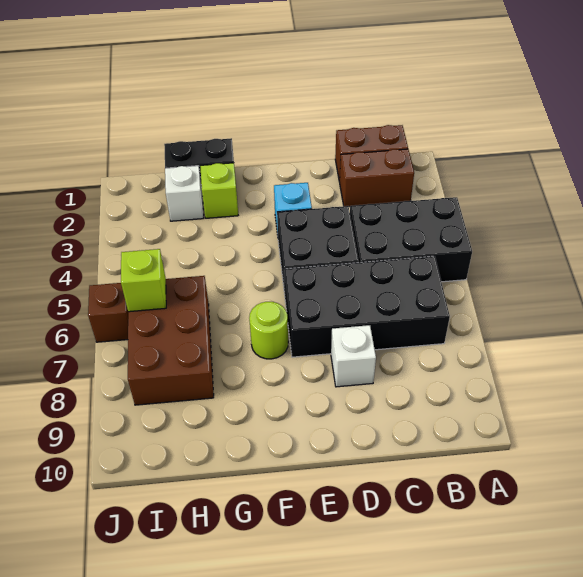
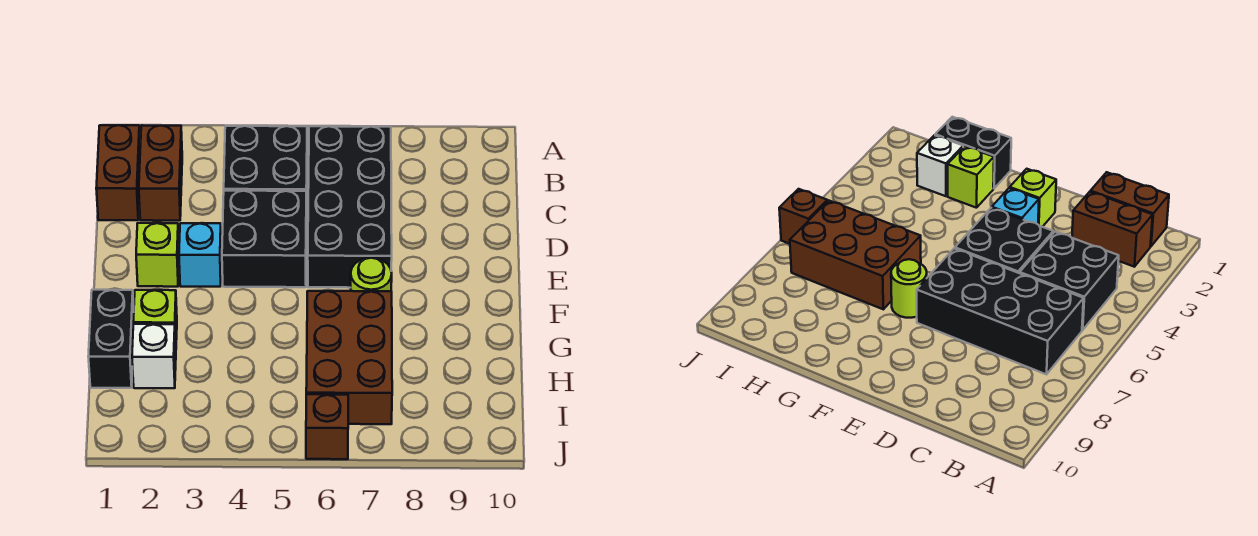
black 2x3 brick [350,197,472,282] -> black 2x2 brick [224,126,307,220]
white 1x1 brick [331,325,376,387] -> none
brown 2x3 brick [128,276,214,405] -> brown 2x3 brick turned to [306,291,392,424]
lime 1x1 brick [121,249,166,312] -> lime 1x1 brick moved to [136,223,179,287]

